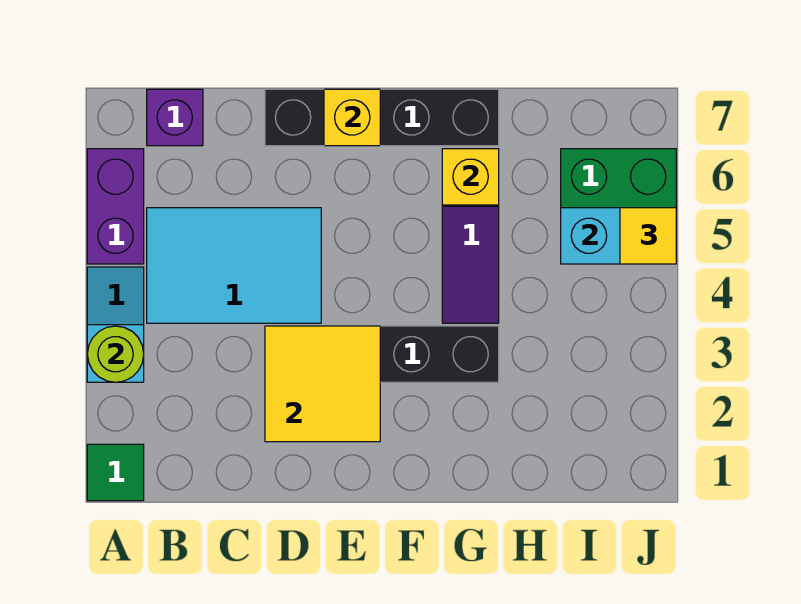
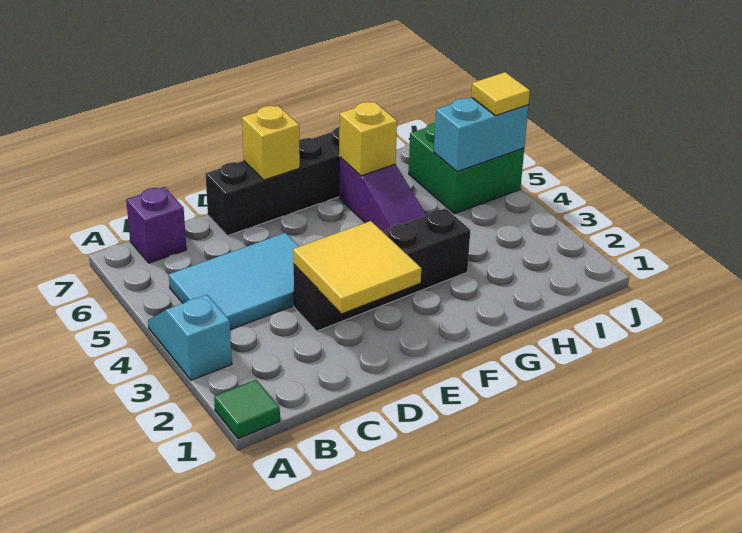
lime 1x1 round brick [87,326,144,382] -> none
purple 1x2 brick [87,149,144,264] -> none

